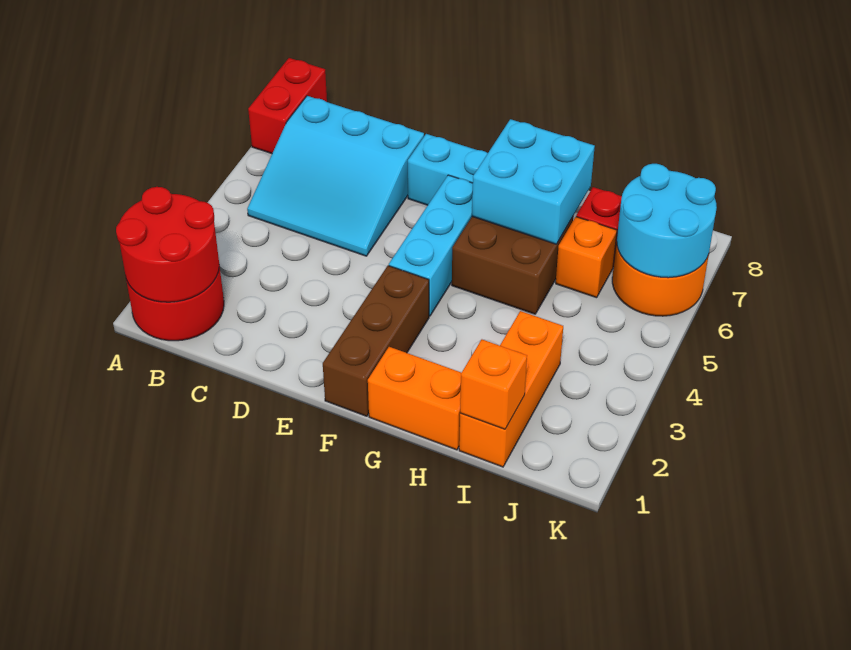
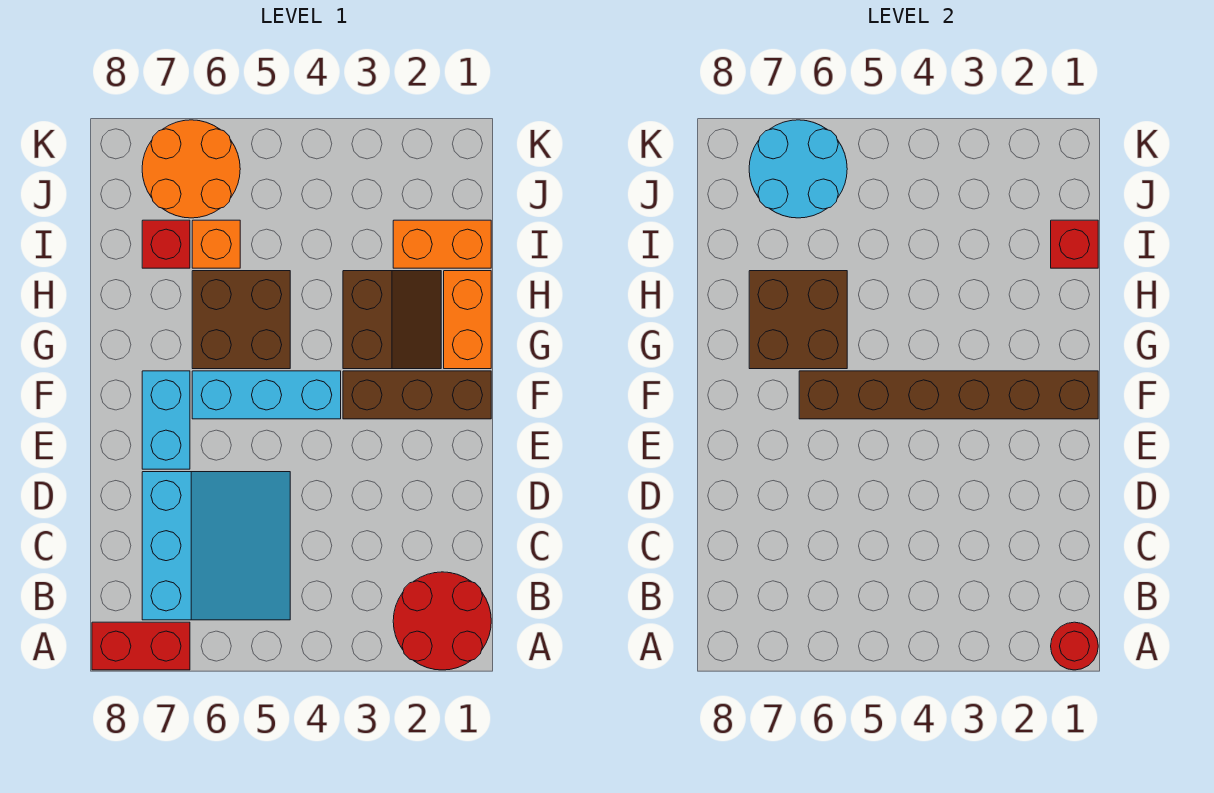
red 2x2 round brick [116,187,219,302] -> red 1x1 round brick [1051,622,1098,670]
none -> brown 1x6 brick [799,371,1098,419]
none -> brown 2x2 slope [343,271,441,369]
cyan 2x2 brick [472,119,595,244] -> brown 2x2 brick [749,271,847,369]
orange 1x3 brick [459,311,563,467] -> orange 1x2 brick [393,220,491,268]
orange 1x1 brick [460,340,527,429] -> red 1x1 brick [1051,220,1098,268]

